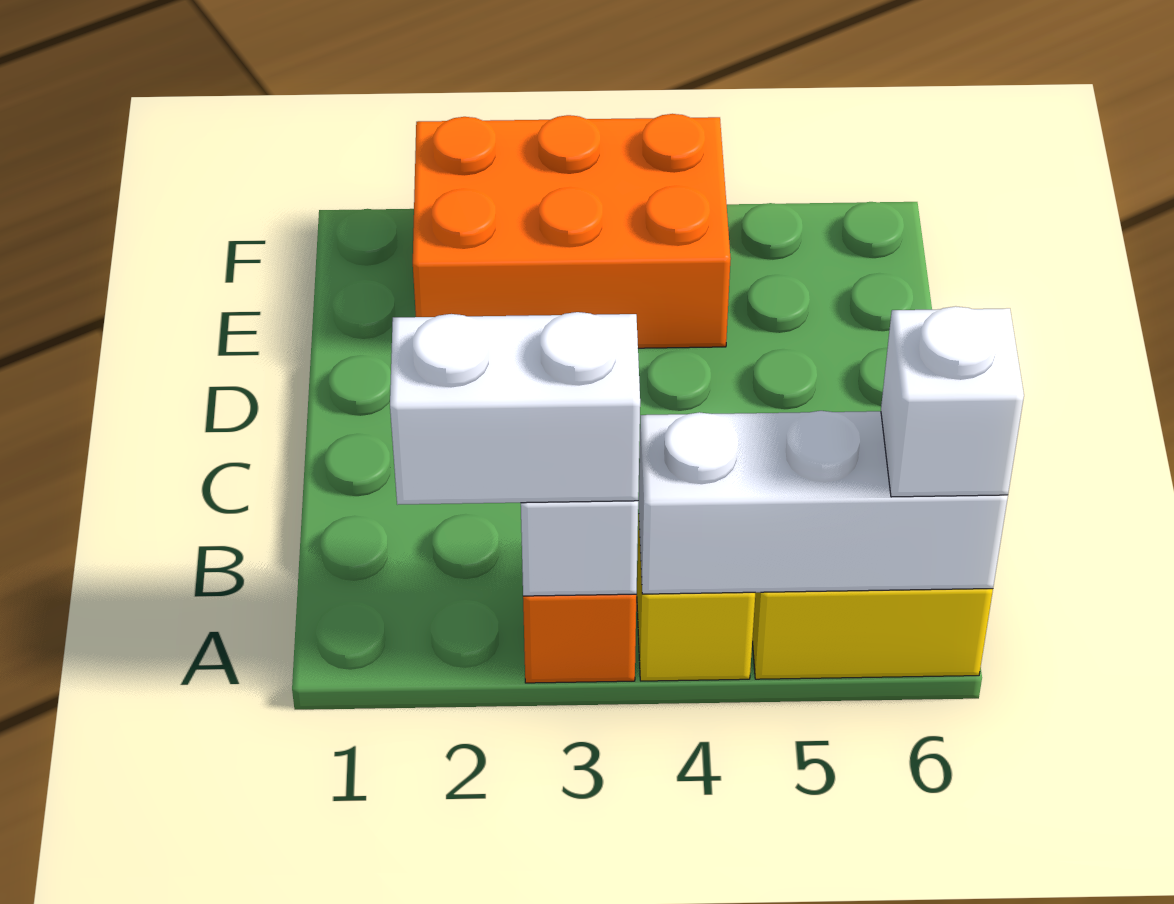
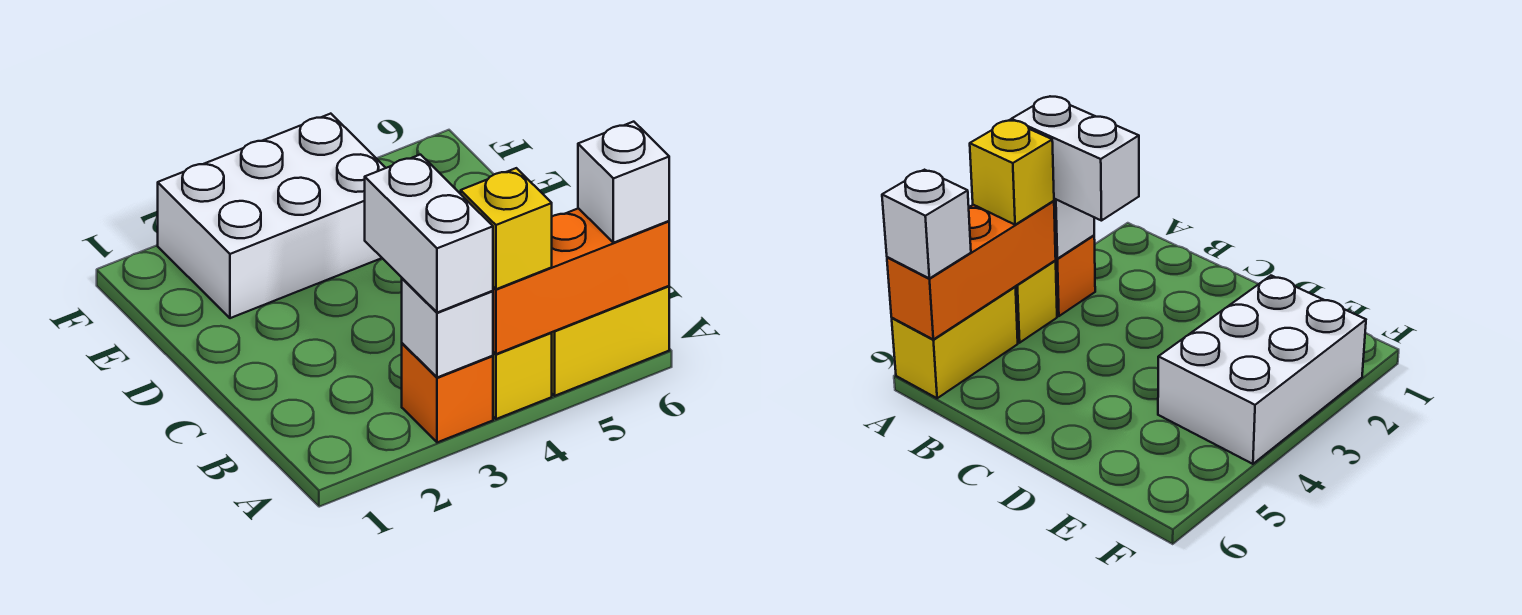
white 1x2 brick [390,312,640,505] -> white 1x2 brick turned to [365,155,493,313]
white 1x3 brick [639,411,1008,594] -> orange 1x3 brick [493,208,669,354]
none -> yellow 1x1 brick [461,168,552,289]
orange 2x3 brick [413,114,731,348] -> white 2x3 brick [158,114,385,318]

